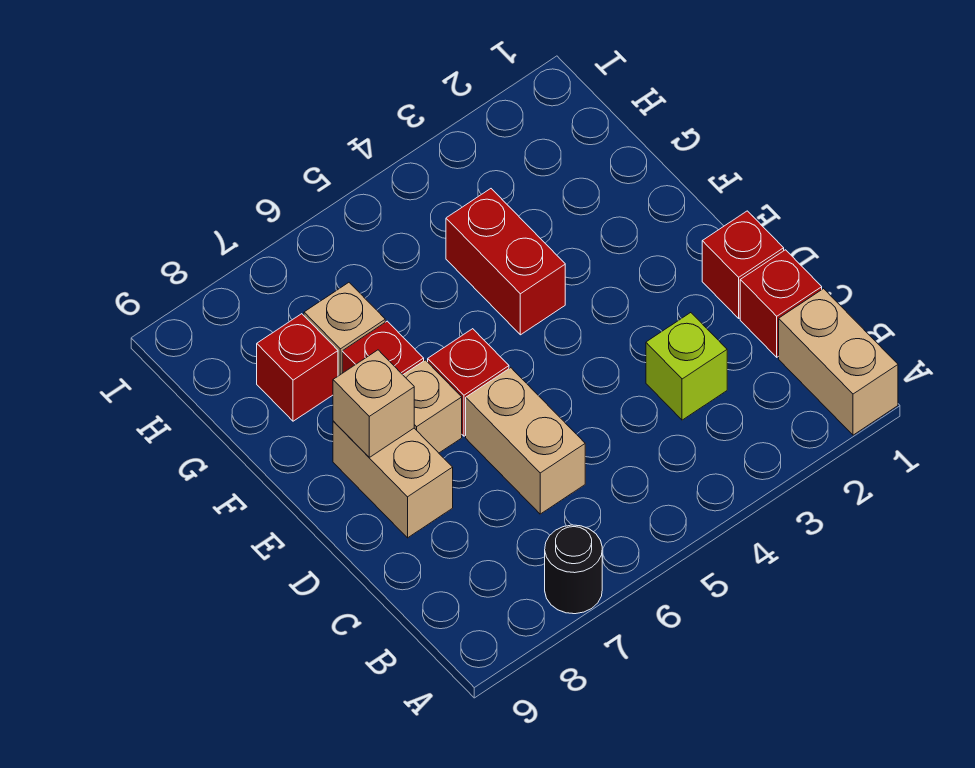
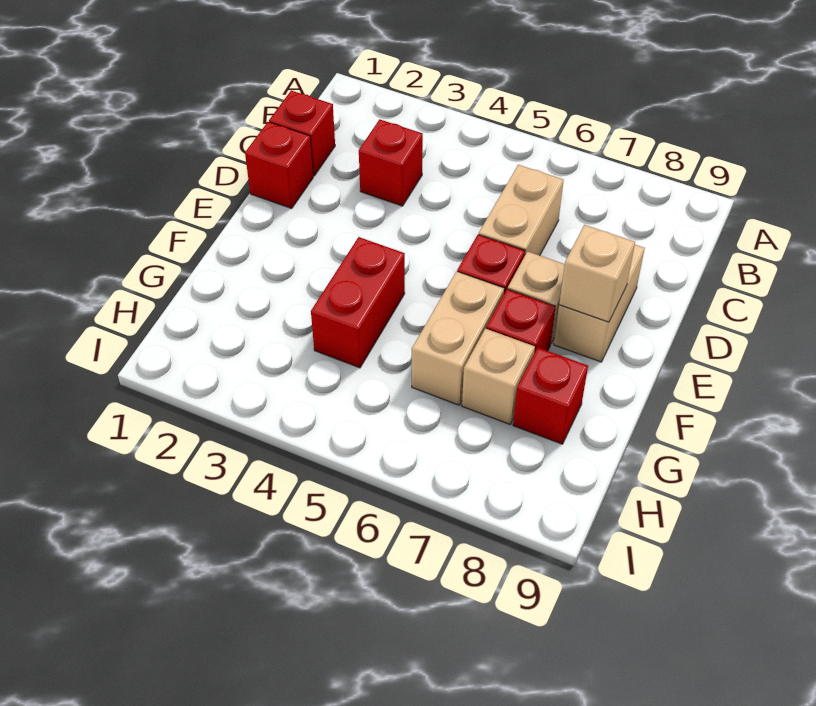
tan 1x2 brick [779,289,898,435] -> tan 1x2 brick moved to [412,271,504,405]
black 1x1 round brick [545,525,602,614] -> none
lime 1x1 brick [646,313,727,420] -> red 1x1 brick [359,119,423,206]

